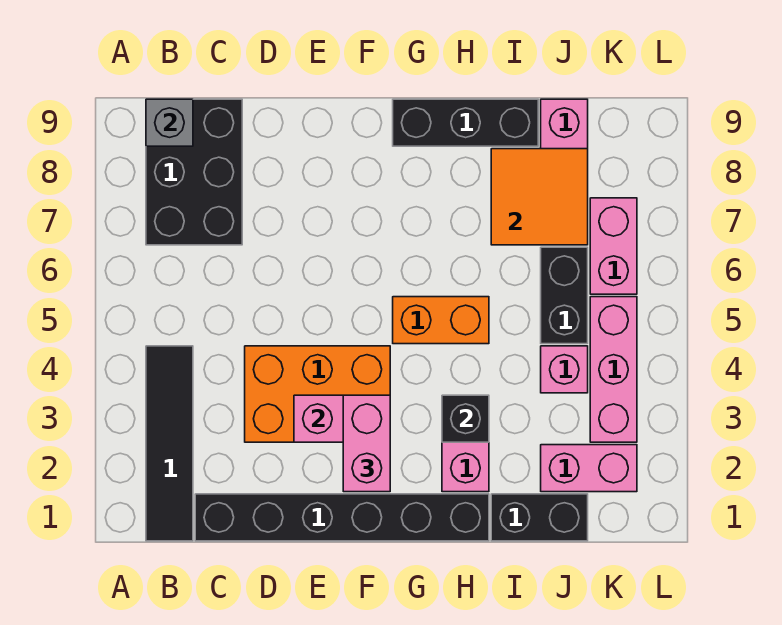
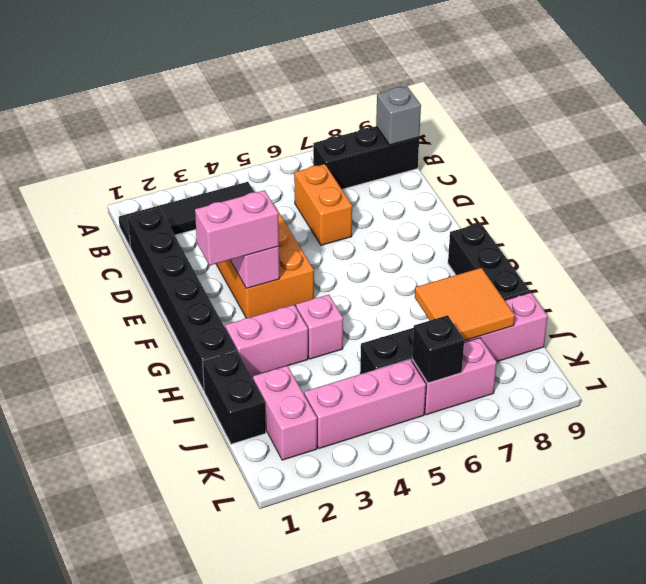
black 2x3 brick [146,99,242,245] -> black 1x3 brick [313,126,419,189]
orange 1x2 brick [393,297,489,344] -> orange 1x2 brick moved to [294,164,352,245]
black 1x1 brick [442,395,489,442] -> black 1x1 brick moved to [412,315,464,383]
pink 1x1 brick [541,346,588,393] -> pink 1x1 brick moved to [296,295,343,359]

